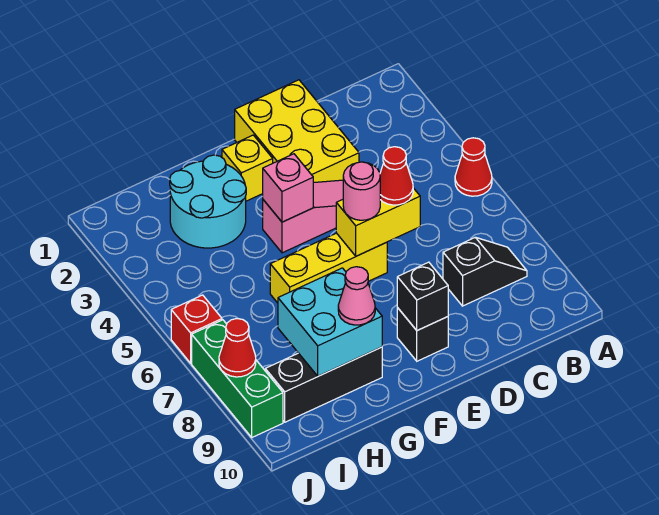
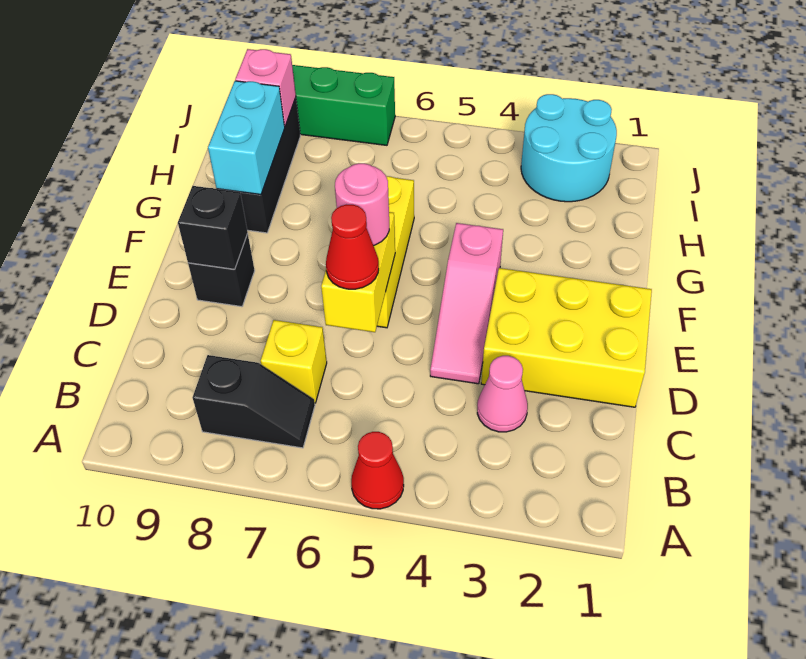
black 1x2 slope [443,237,527,306] -> black 1x2 slope turned to [193,355,315,448]
yellow 1x1 brick [222,135,273,201] -> yellow 1x1 brick moved to [261,320,327,403]
pink 1x1 brick [263,154,313,222] -> pink 1x1 brick moved to [235,49,296,127]
cyan 2x2 round brick [170,155,246,248] -> cyan 2x2 round brick moved to [521,94,617,202]
cyan 2x2 brick [278,268,382,376] -> cyan 1x2 brick [208,81,285,194]
pink 1x1 cone [338,267,375,325] -> pink 1x1 cone moved to [477,356,528,432]
red 1x1 brick [171,295,222,363] -> none
red 1x1 cone [219,319,256,377] -> none

